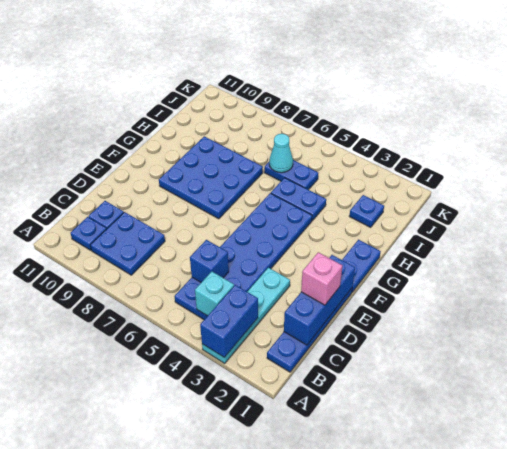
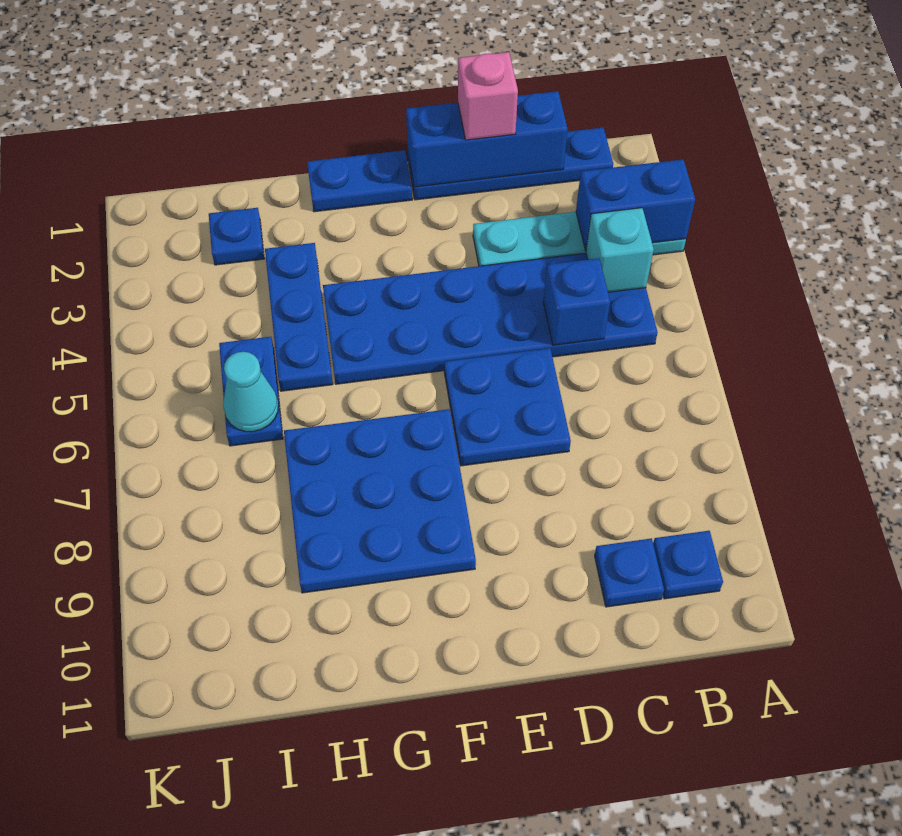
blue 2x2 plate [90,212,165,275] -> blue 2x2 plate moved to [444,348,571,466]
blue 1x2 plate [271,178,326,221] -> blue 1x3 plate [265,243,333,391]

